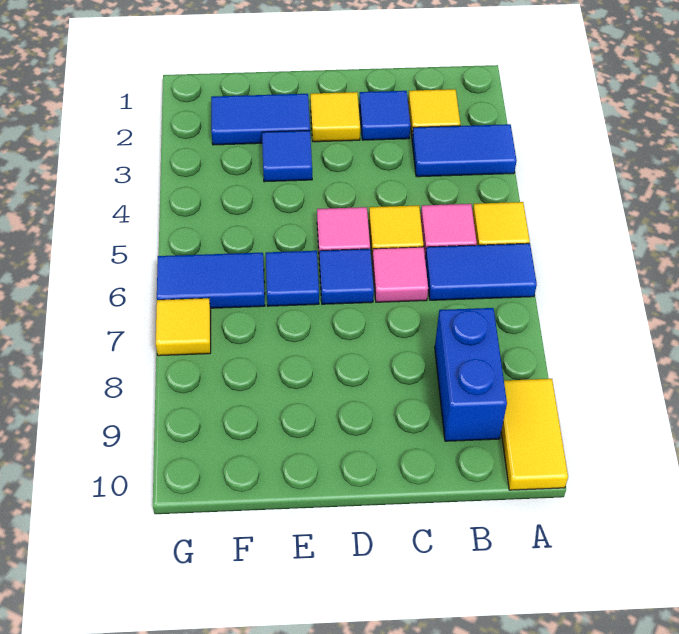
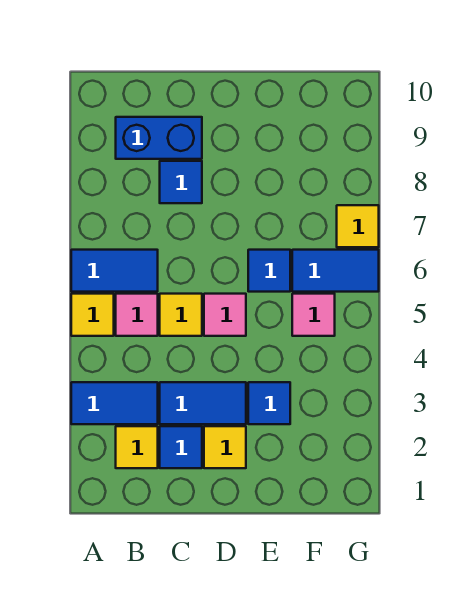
yellow 1x2 tile [501,379,568,490] -> none
blue 1x2 brick [435,308,507,441] -> blue 1x2 brick turned to [116,117,202,159]
pink 1x1 tile [372,247,428,302] -> pink 1x1 tile moved to [292,294,335,336]
blue 1x1 tile [319,249,374,304] -> blue 1x1 tile moved to [160,161,202,203]
blue 1x2 tile [211,94,310,145] -> blue 1x2 tile moved to [160,382,246,424]

